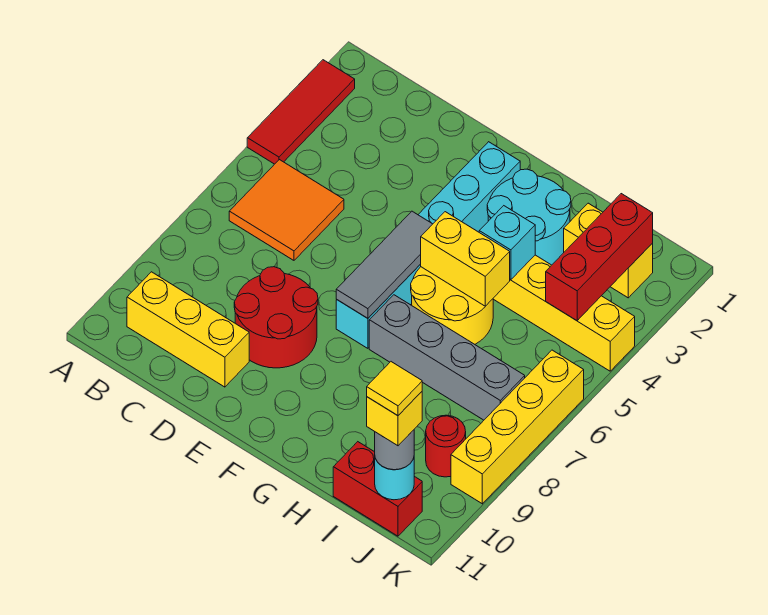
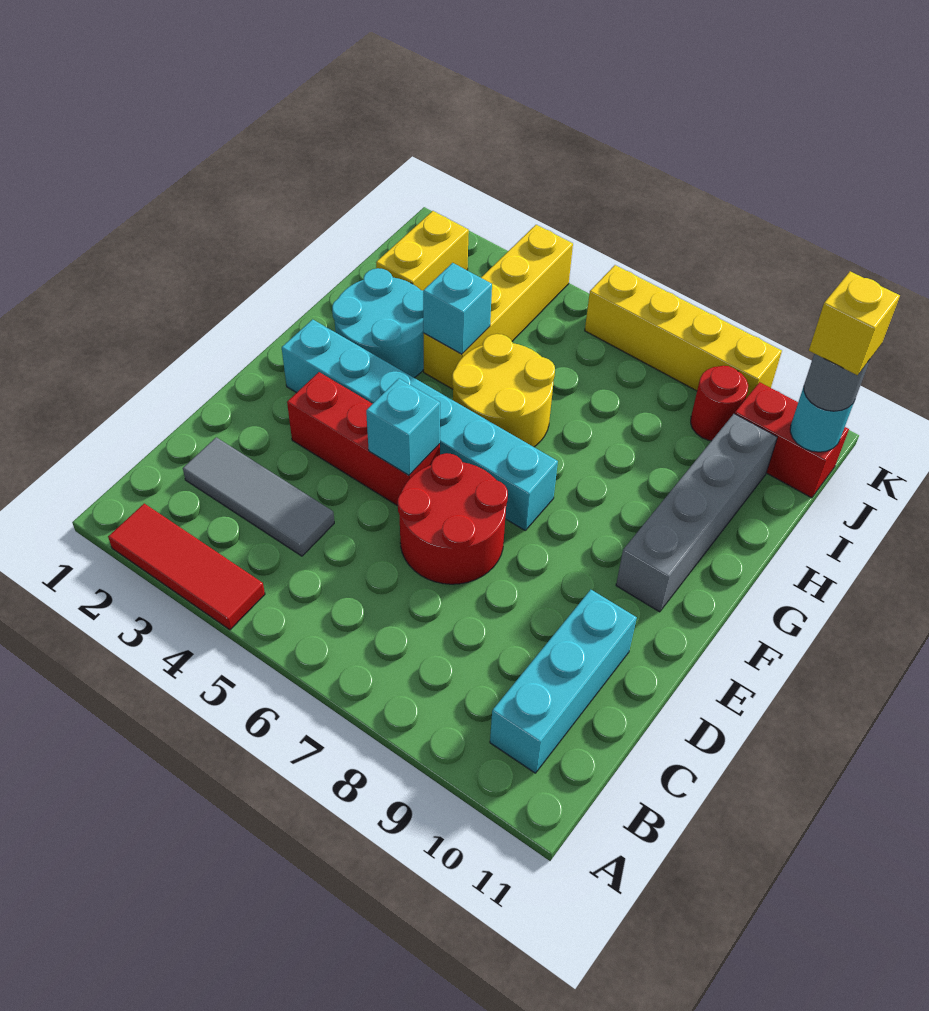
orange 2x2 tile [229,160,344,260] -> none
yellow 1x3 brick [127,272,249,387] -> cyan 1x3 brick [490,590,637,773]
red 2x2 round brick [234,267,318,368] -> red 2x2 round brick moved to [398,453,508,584]
none -> cyan 1x1 brick [366,379,440,475]
grey 1x3 tile [336,211,432,318] -> grey 1x3 tile moved to [183,437,334,556]
yellow 1x2 brick [421,212,510,306] -> none
grey 1x4 brick [369,295,525,420] -> grey 1x4 brick moved to [616,414,777,612]
red 1x2 brick [333,442,422,536] -> red 1x2 brick turned to [735,382,849,498]
red 1x3 brick [546,194,653,321] -> red 1x3 brick moved to [287,372,440,506]
yellow 1x1 tile [367,362,422,416] -> none

